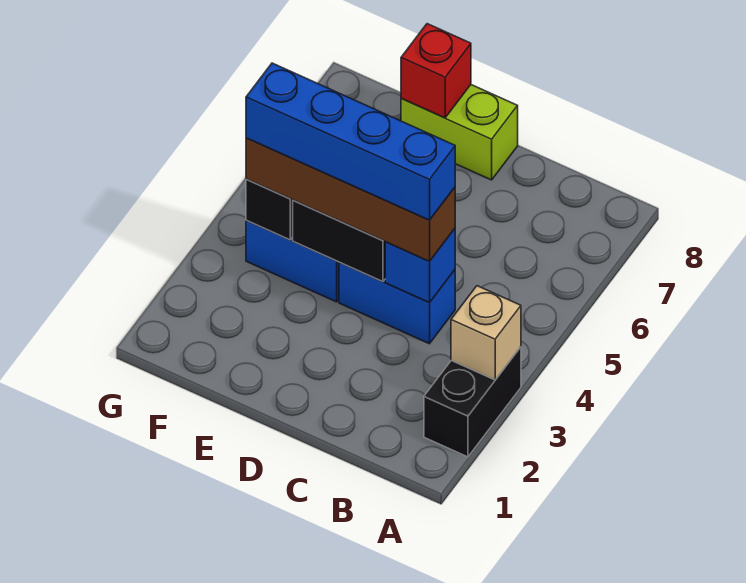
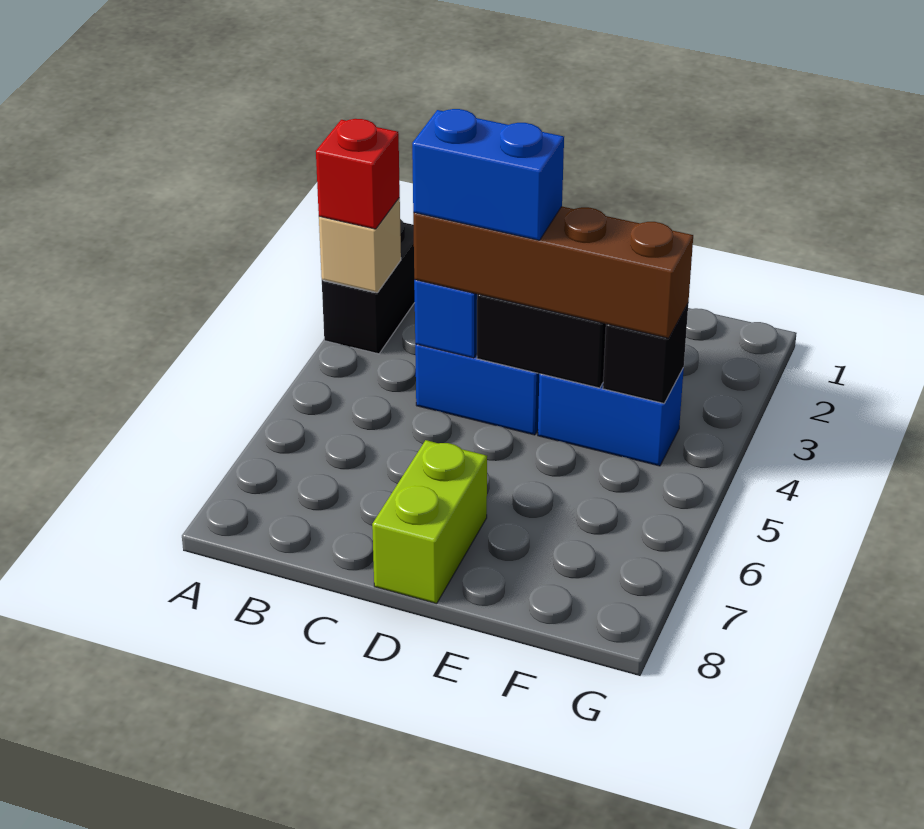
blue 1x4 brick [246,63,455,220] -> blue 1x2 brick [412,109,564,240]
lime 1x2 brick [401,85,518,180] -> lime 1x2 brick turned to [372,440,487,604]
red 1x1 brick [401,24,471,118] -> red 1x1 brick moved to [316,119,400,229]

